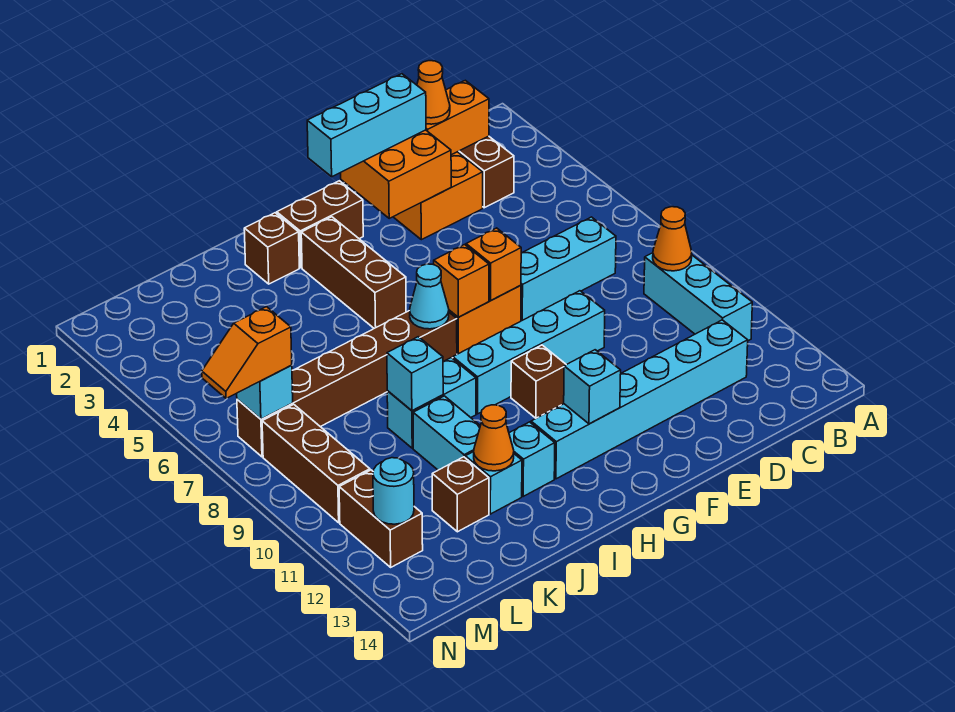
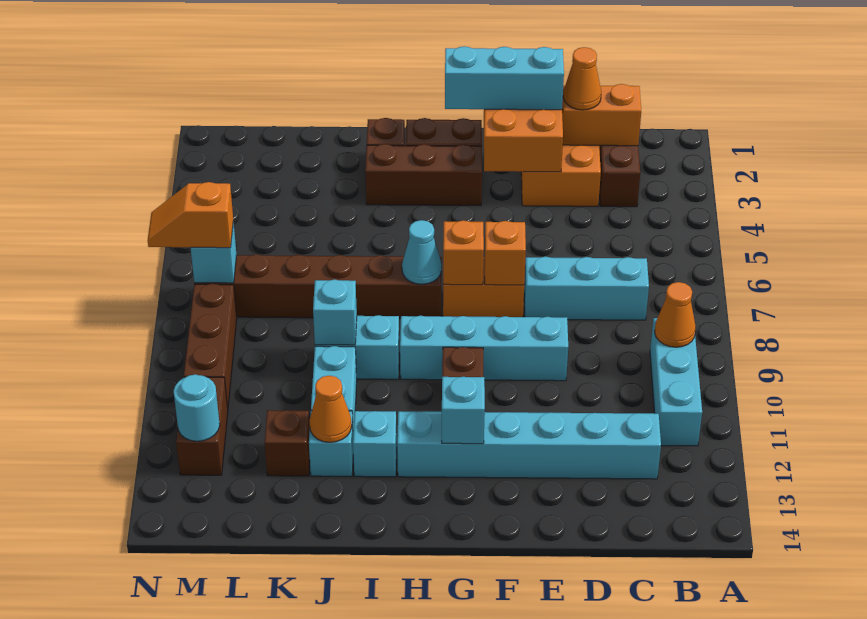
brown 1x3 brick [301,217,406,328] -> brown 1x3 brick turned to [365,144,482,206]

